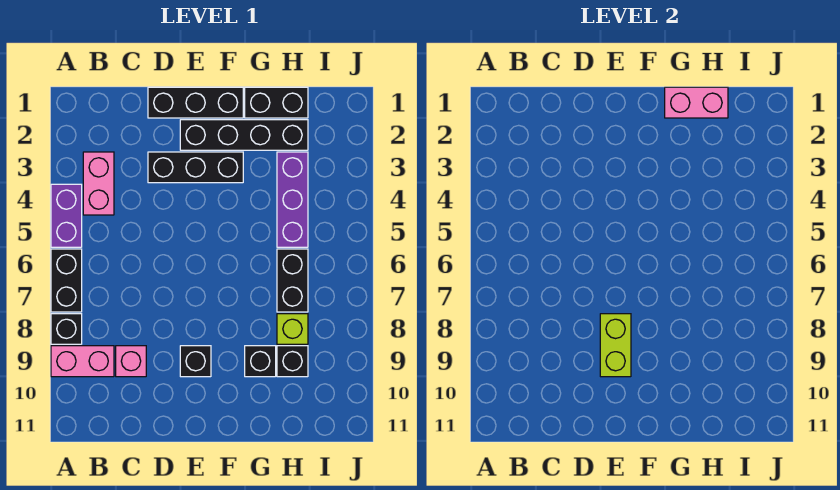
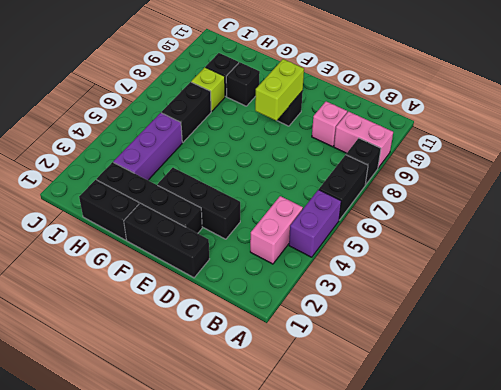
pink 1x2 brick [665,87,728,118] -> none

